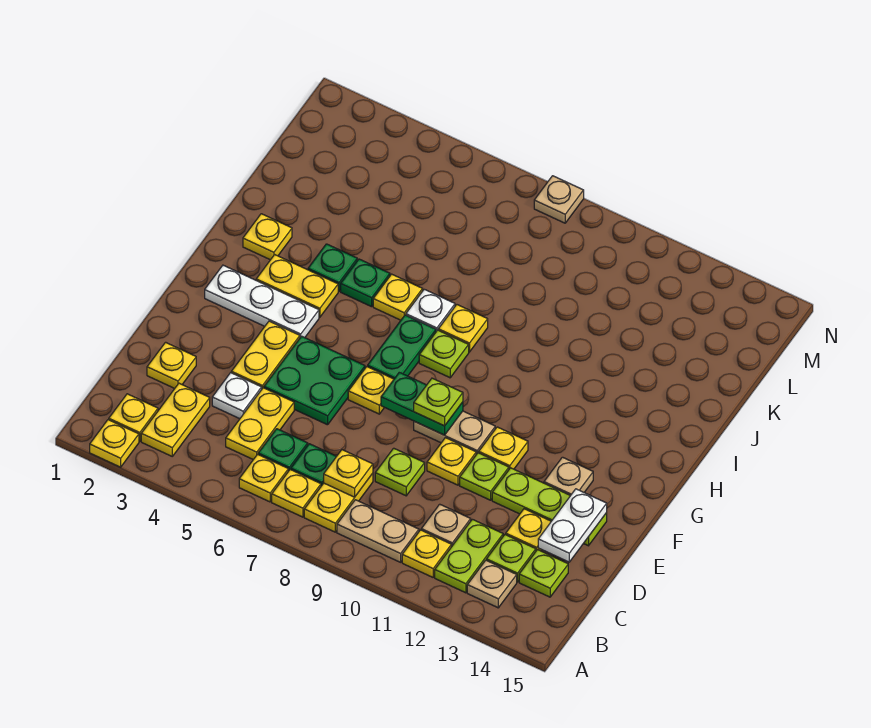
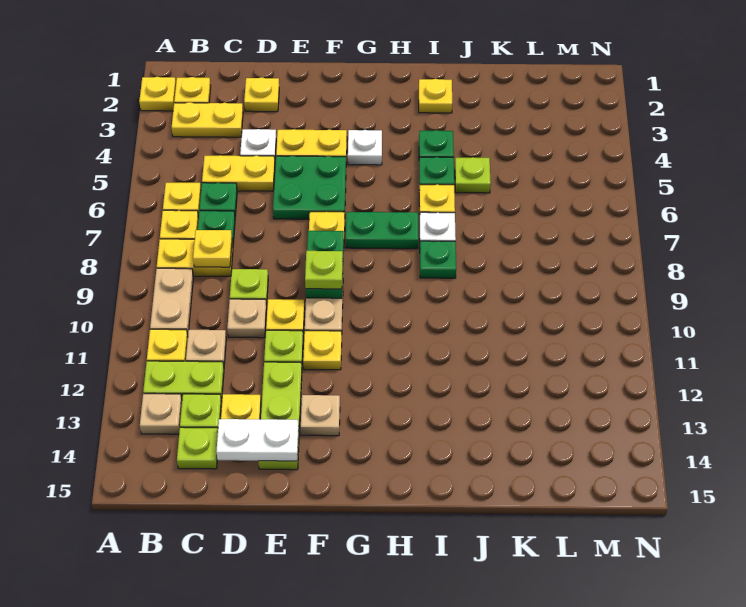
white 1x3 plate [205,265,319,338] -> white 1x1 plate [348,130,382,165]
yellow 1x2 plate [256,255,338,317] -> none
lime 1x1 plate [419,330,469,378] -> lime 1x1 plate moved to [455,157,491,193]
yellow 1x1 plate [438,305,488,352] -> green 1x1 plate [420,241,456,278]
tan 1x1 plate [534,176,584,223] -> tan 1x1 plate moved to [227,299,267,338]

